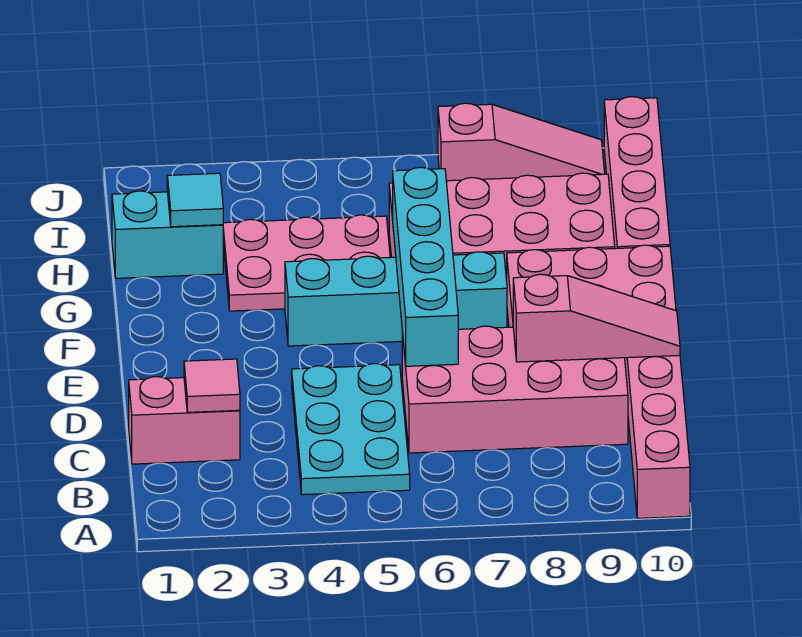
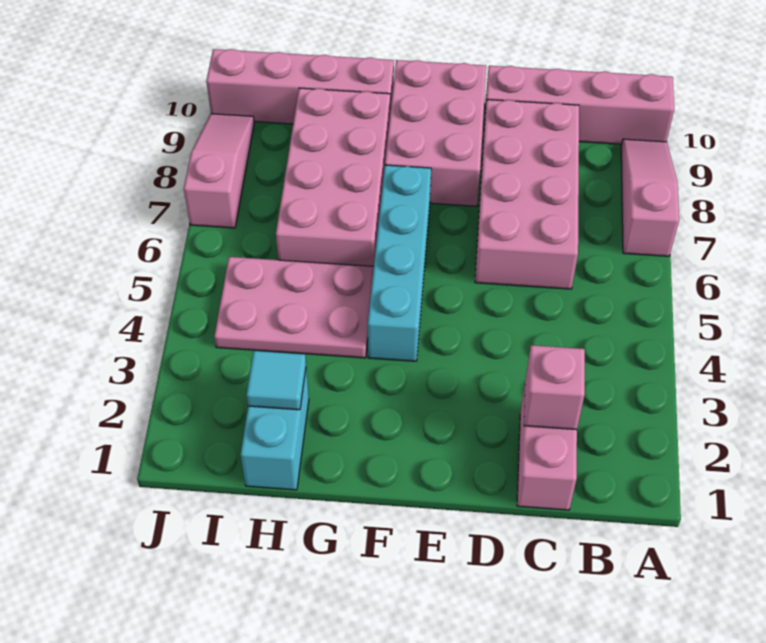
cyan 2x3 plate [292,364,410,495] -> none
pink 1x1 tile [184,359,240,412] -> pink 1x1 brick [524,345,585,430]
cyan 1x4 brick [393,167,458,366] -> none
pink 1x3 slope [513,274,680,362] -> pink 1x3 slope moved to [621,139,679,256]
pink 2x3 plate [223,215,390,311] -> pink 2x3 plate turned to [214,257,374,358]

